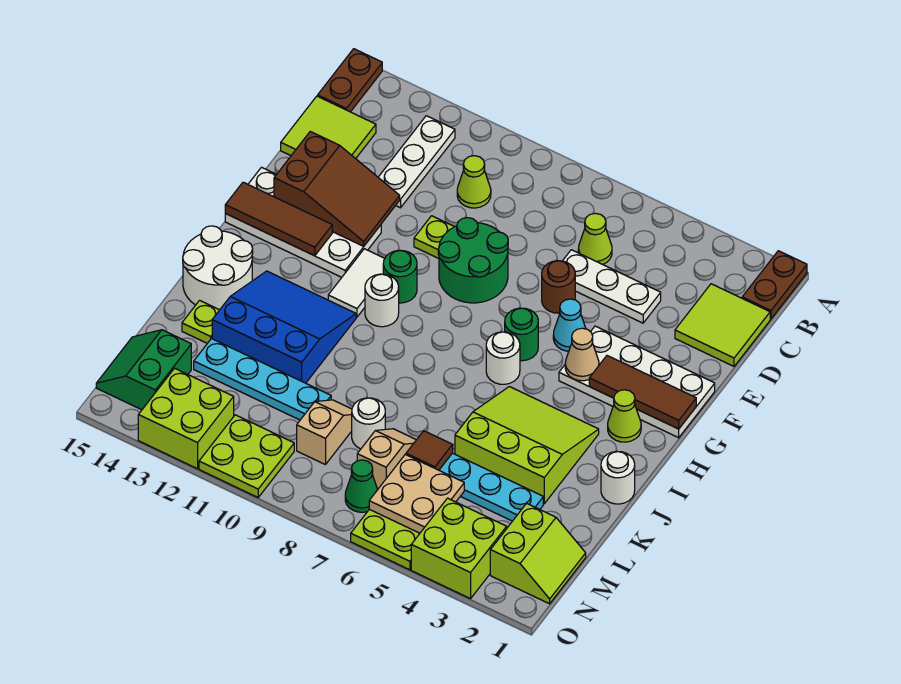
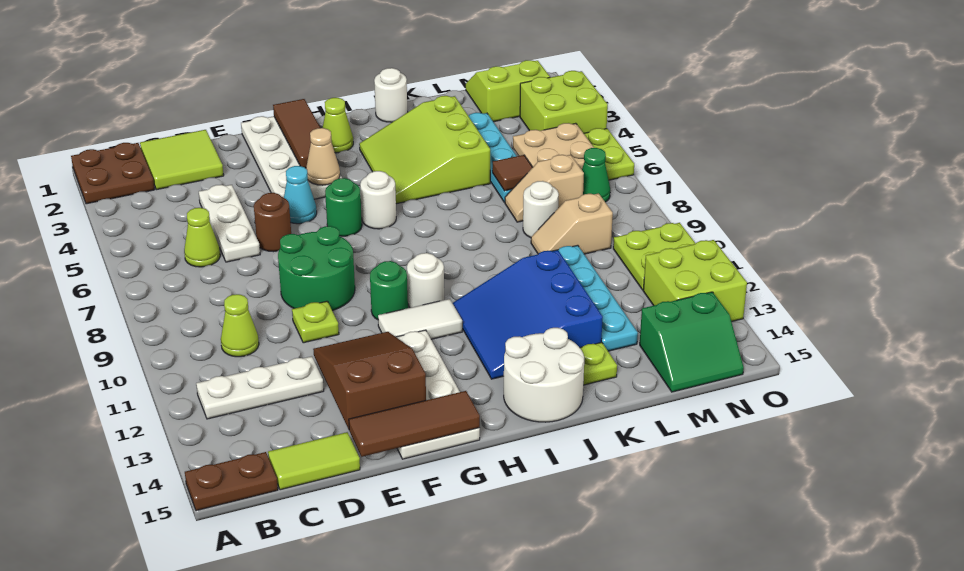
brown 1x2 plate [742,251,807,319] -> brown 2x2 plate [71,143,155,204]
lime 2x2 tile [281,96,376,159] -> lime 1x2 tile [268,432,360,490]
brown 1x3 tile [225,182,332,256] -> brown 1x3 tile turned to [349,391,480,457]

